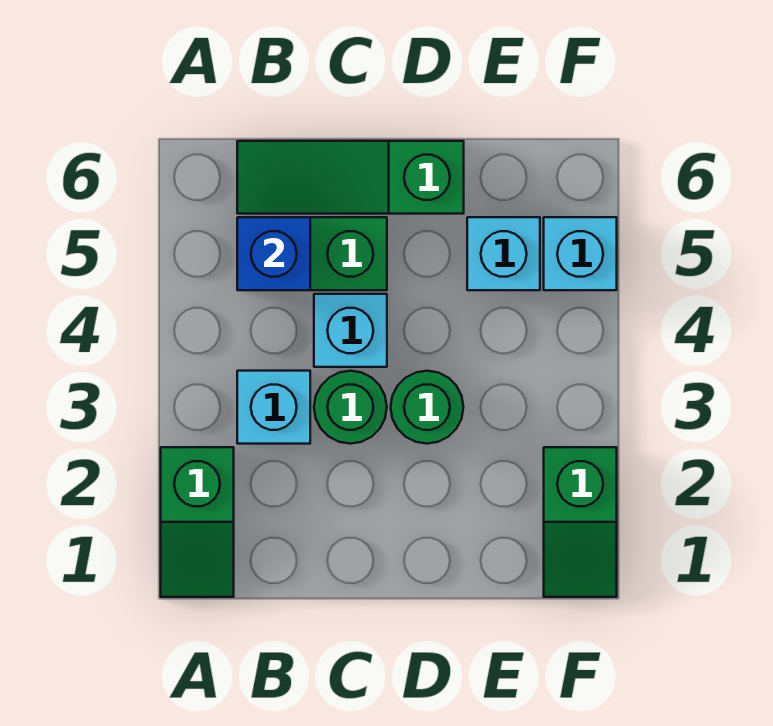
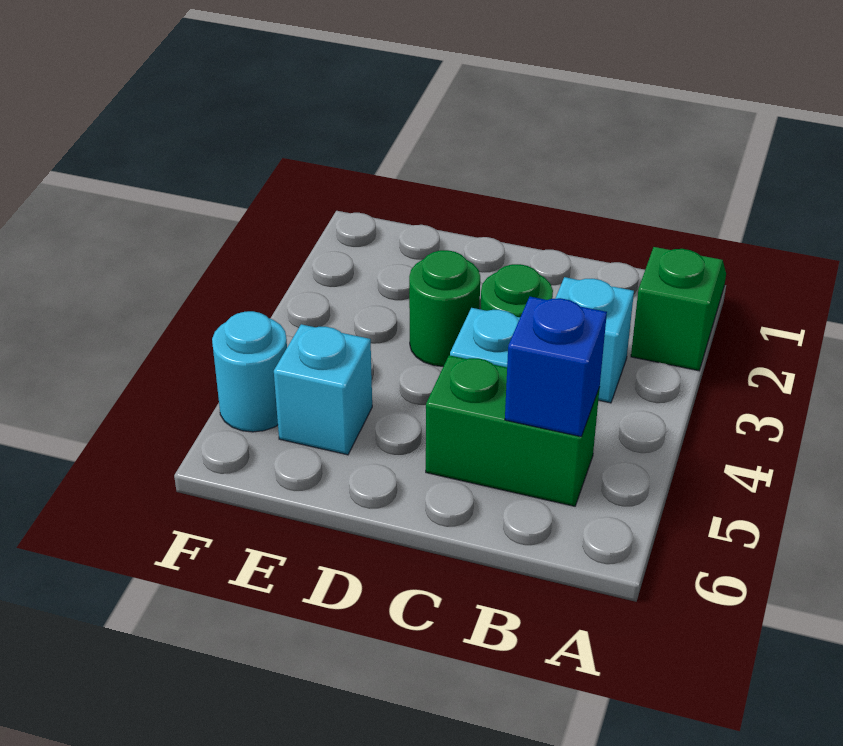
green 1x3 slope [237,141,464,214] -> none
green 1x2 slope [544,447,617,597] -> none
cyan 1x1 brick [544,217,617,290] -> cyan 1x1 round brick [212,311,287,432]

